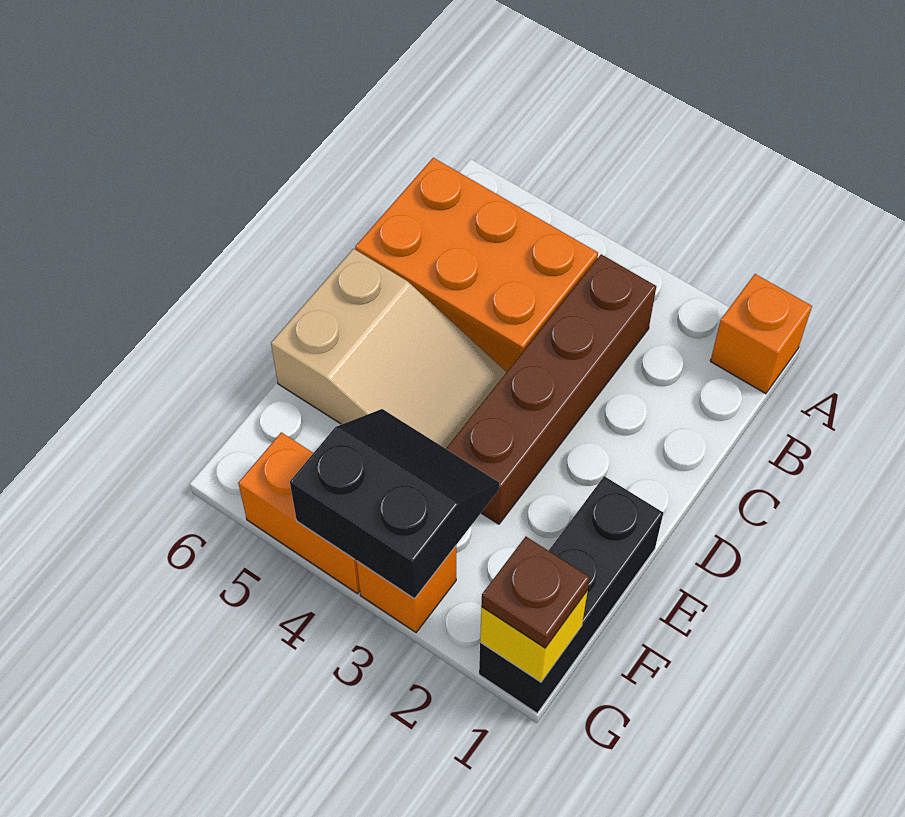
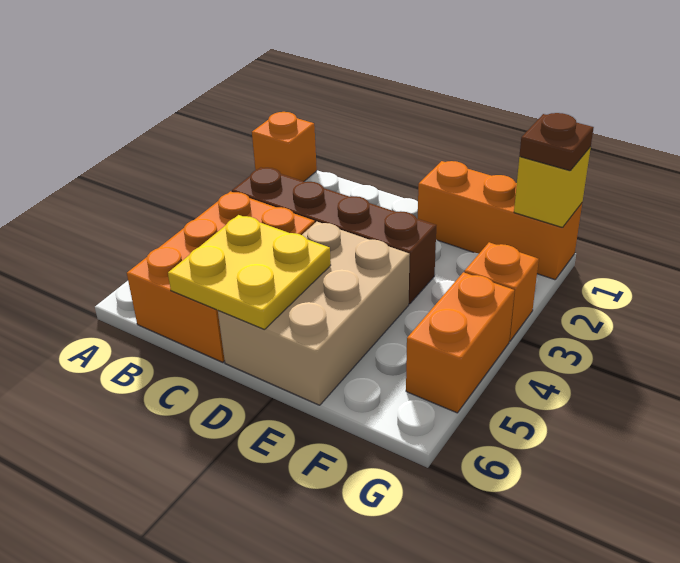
none -> yellow 2x2 plate [168,215,331,330]
tan 2x3 slope [271,249,507,449] -> tan 2x3 brick [218,222,410,405]
black 1x3 brick [479,476,663,713] -> orange 1x3 brick [418,161,582,280]
black 2x2 slope [290,409,499,599] -> none

